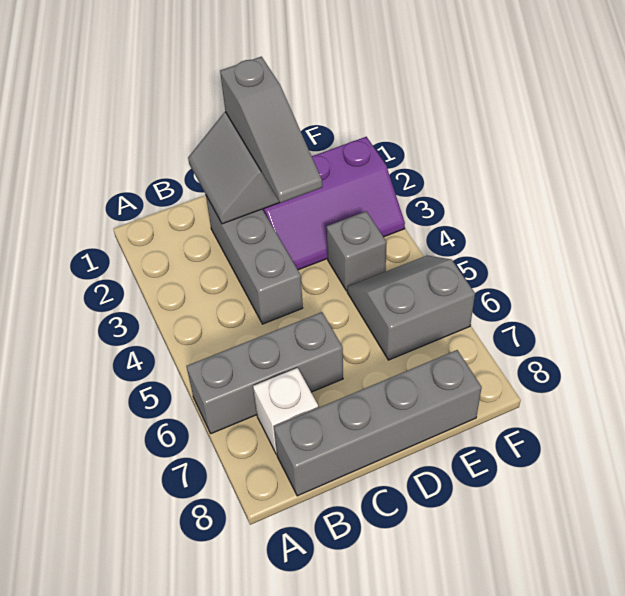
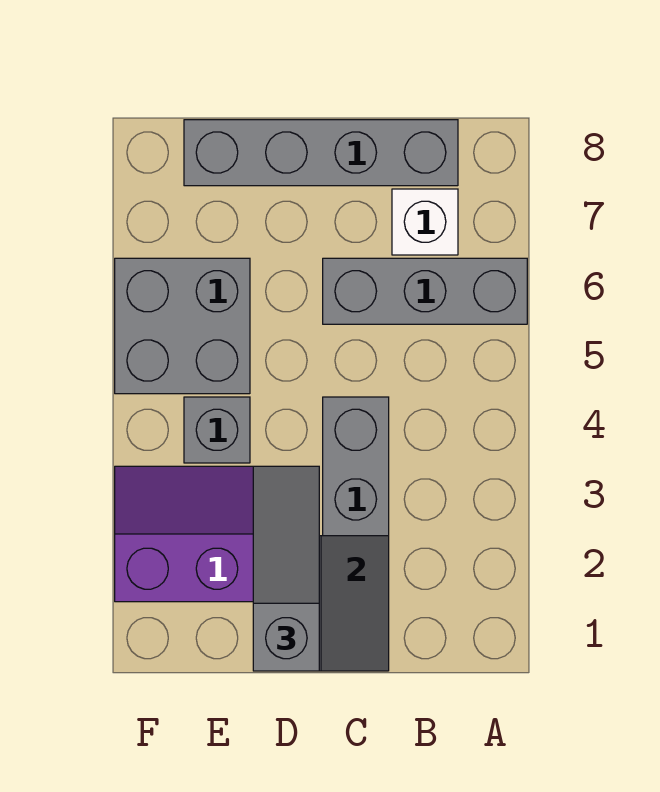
grey 2x2 slope [347,255,475,360] -> grey 2x2 brick [115,258,250,394]

